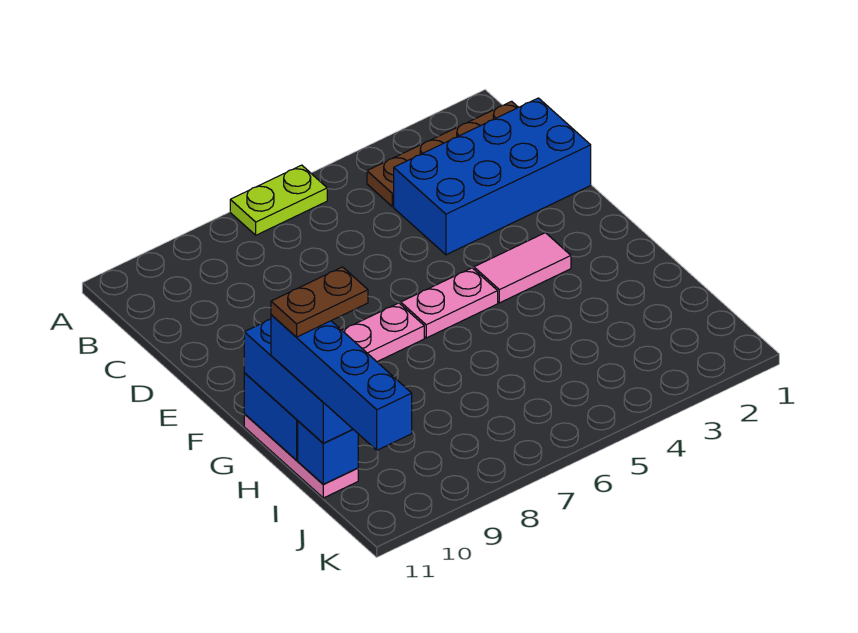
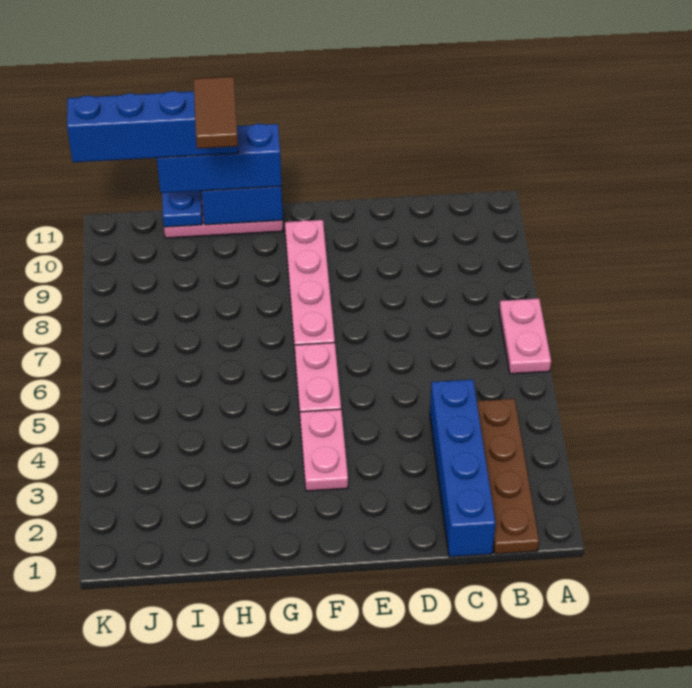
lime 1x2 plate [230,165,327,235] -> pink 1x2 plate [499,298,551,374]
blue 2x4 brick [394,98,591,255] -> blue 1x4 brick [430,379,495,557]
pink 1x2 tile [474,233,571,303] -> pink 1x2 plate [300,409,348,491]
brown 1x2 plate [271,267,368,337] -> brown 1x2 tile [194,77,238,149]
blue 1x1 brick [298,421,358,484] -> blue 1x1 plate [162,191,202,227]

